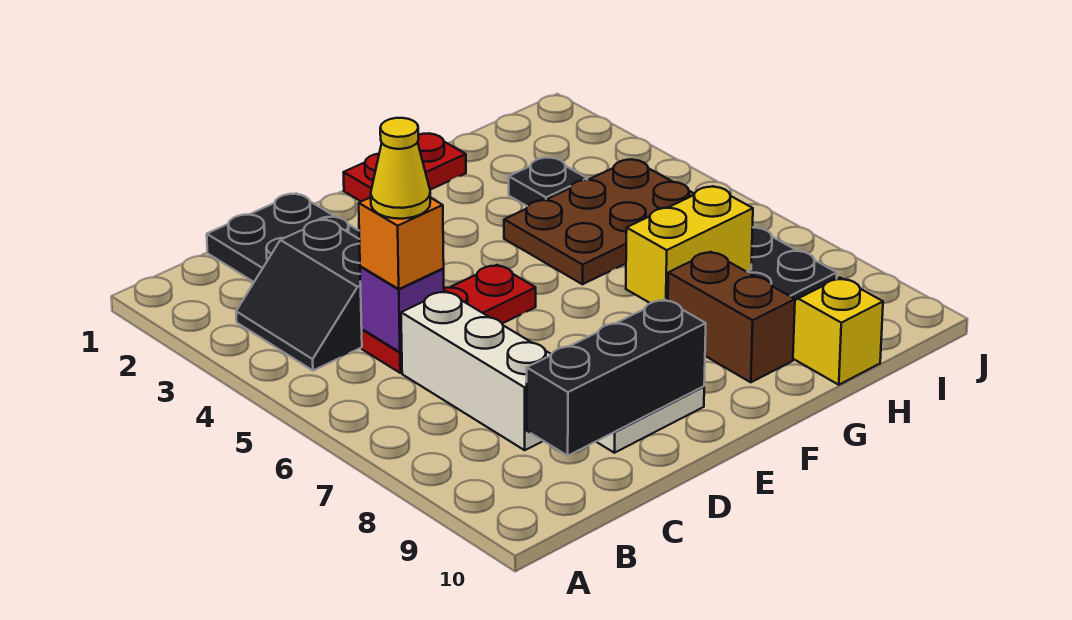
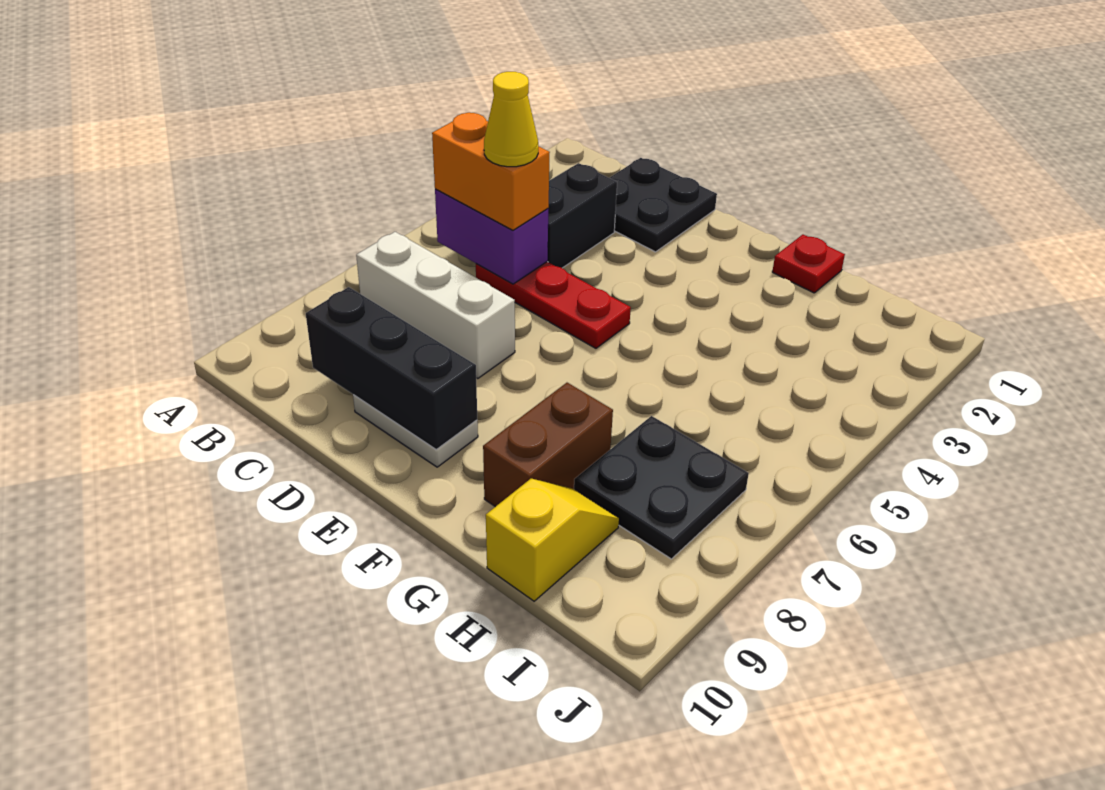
purple 1x1 brick [360,266,444,352] -> purple 1x2 brick [435,189,548,284]
orange 1x1 brick [359,197,444,289] -> orange 1x2 brick [432,113,550,230]
white 1x3 brick [401,291,551,450] -> white 1x3 brick turned to [356,232,515,379]
red 1x2 plate [343,133,466,201] -> red 1x1 plate [772,235,845,293]
brown 2x3 plate [504,160,694,284] -> none
yellow 1x2 brick [626,186,753,303] -> none
black 1x1 plate [509,157,587,206] -> none

